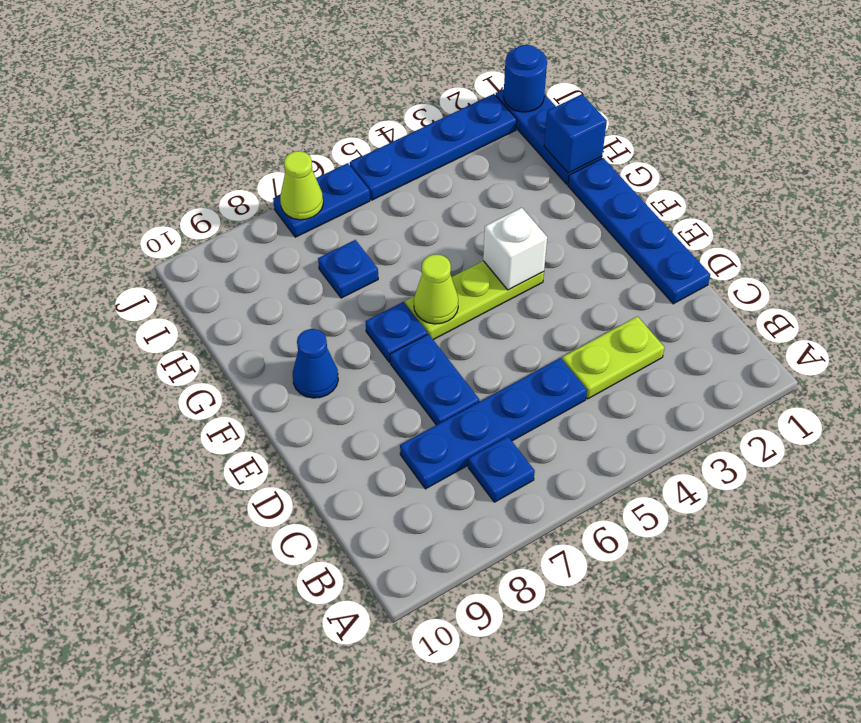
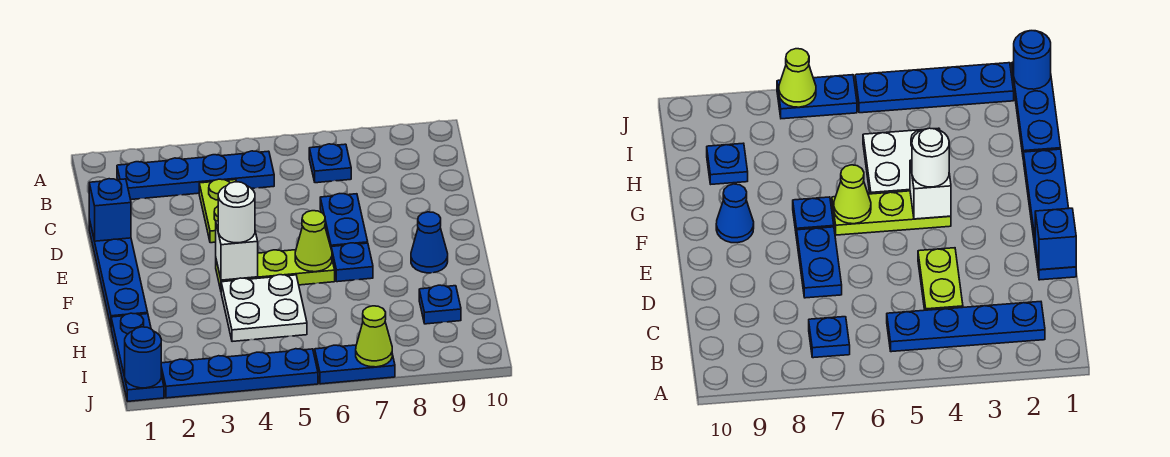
lime 1x2 plate [562,316,665,399] -> lime 1x2 plate turned to [199,179,236,243]
blue 1x4 plate [400,358,587,489] -> blue 1x4 plate moved to [117,151,274,200]
none -> white 1x1 round brick [218,182,255,243]
none -> white 2x2 plate [221,275,307,342]
blue 1x1 brick [544,94,607,173] -> blue 1x1 brick moved to [89,179,131,241]
blue 1x1 plate [318,240,378,298] -> blue 1x1 plate moved to [419,285,461,324]

